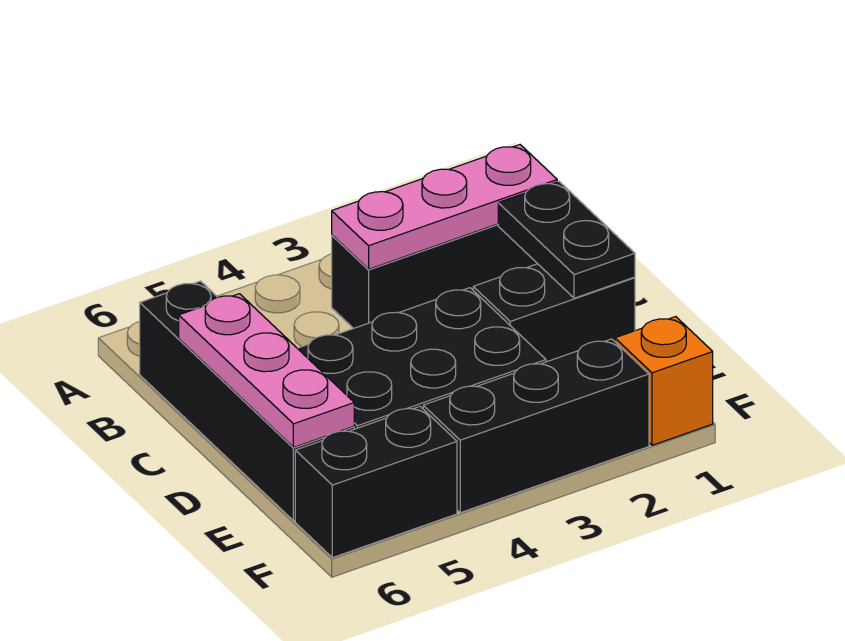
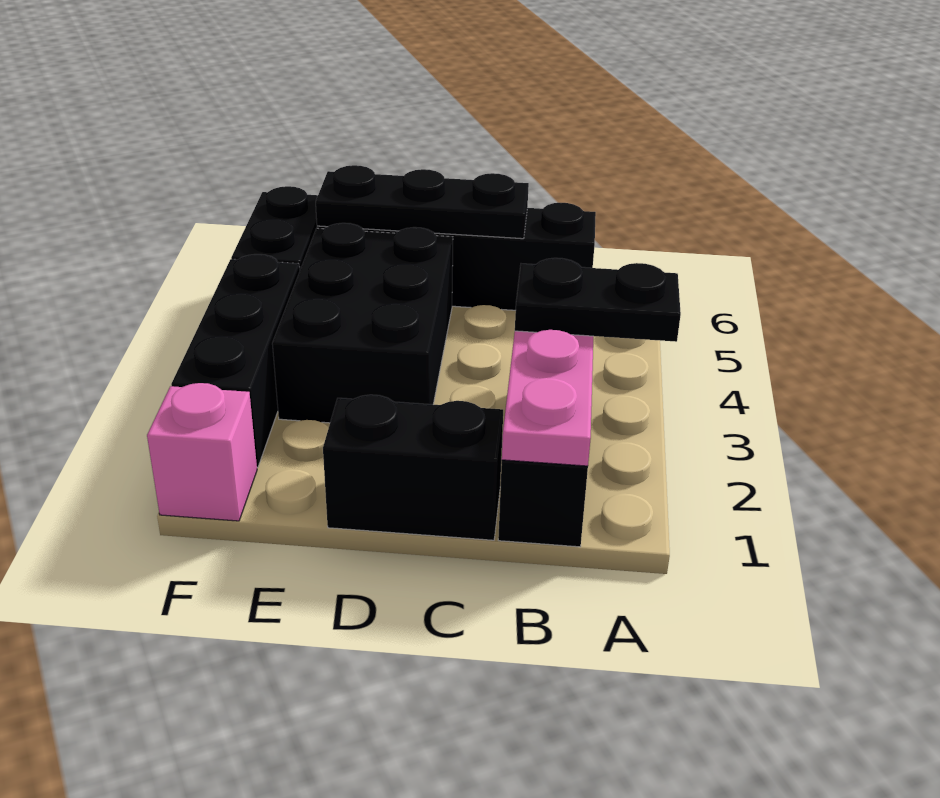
black 1x2 plate [498,181,635,298] -> black 1x2 plate moved to [515,258,681,342]
pink 1x3 plate [179,294,354,447] -> black 1x3 plate [316,165,529,239]
black 1x2 brick [473,264,635,362] -> black 1x2 brick turned to [323,395,503,540]
orange 1x1 brick [615,317,713,445] -> pink 1x1 brick [147,383,257,521]

